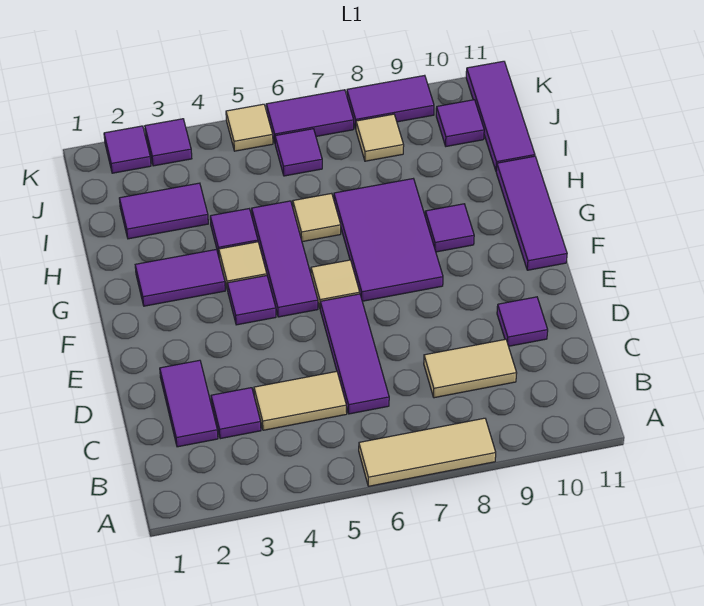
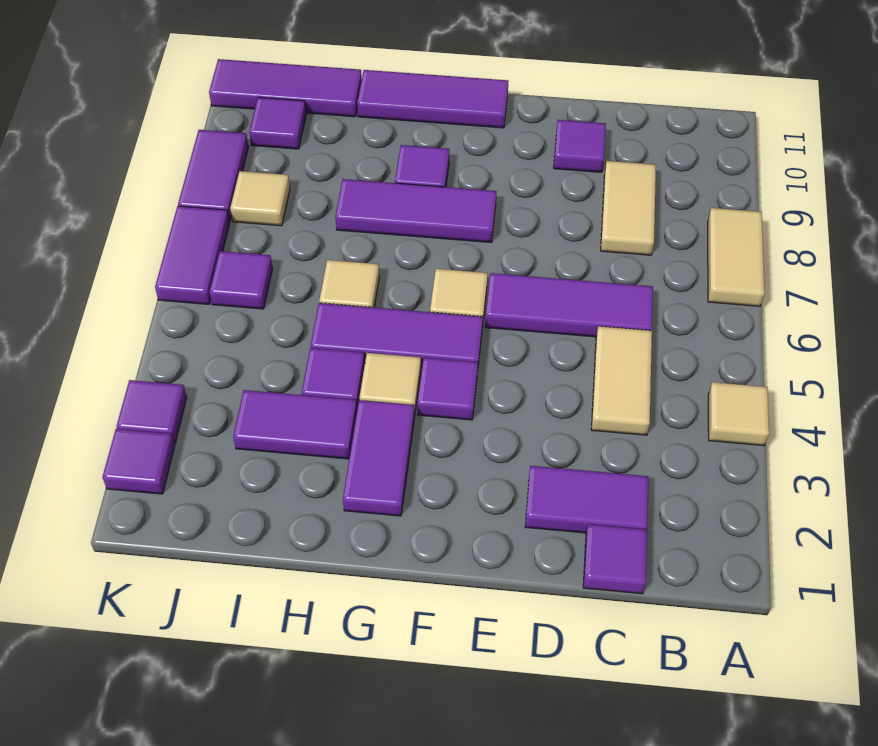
tan 1x3 tile [359,418,496,486] -> tan 1x2 tile [708,208,764,306]
purple 1x1 tile [211,388,261,439] -> purple 1x1 tile moved to [583,524,647,594]
purple 2x3 tile [334,179,443,301] -> purple 1x3 tile [335,179,496,242]
purple 1x2 tile [119,183,208,239] -> purple 1x2 tile turned to [233,390,357,459]
tan 1x1 tile [226,104,273,151] -> tan 1x1 tile moved to [708,382,769,446]

